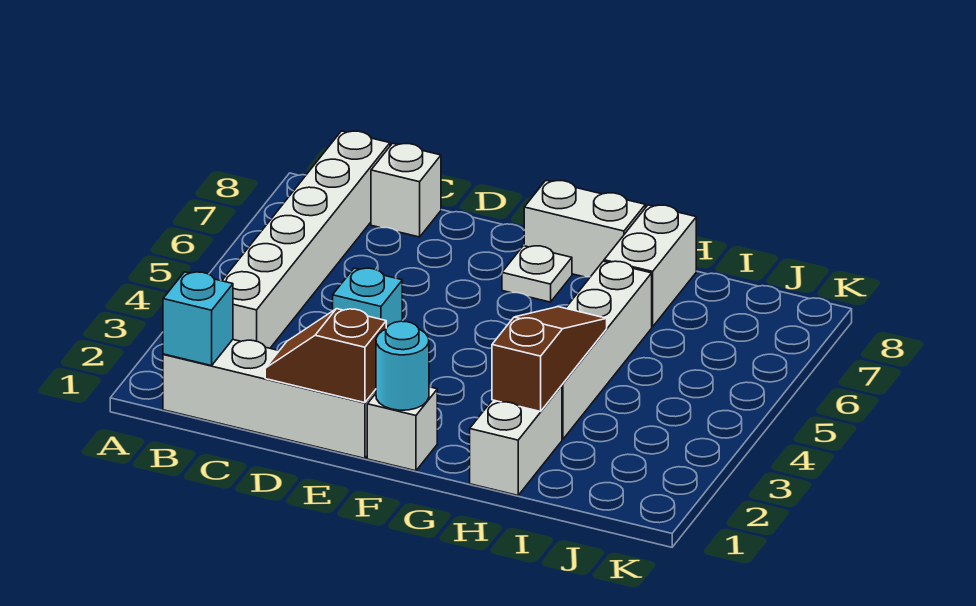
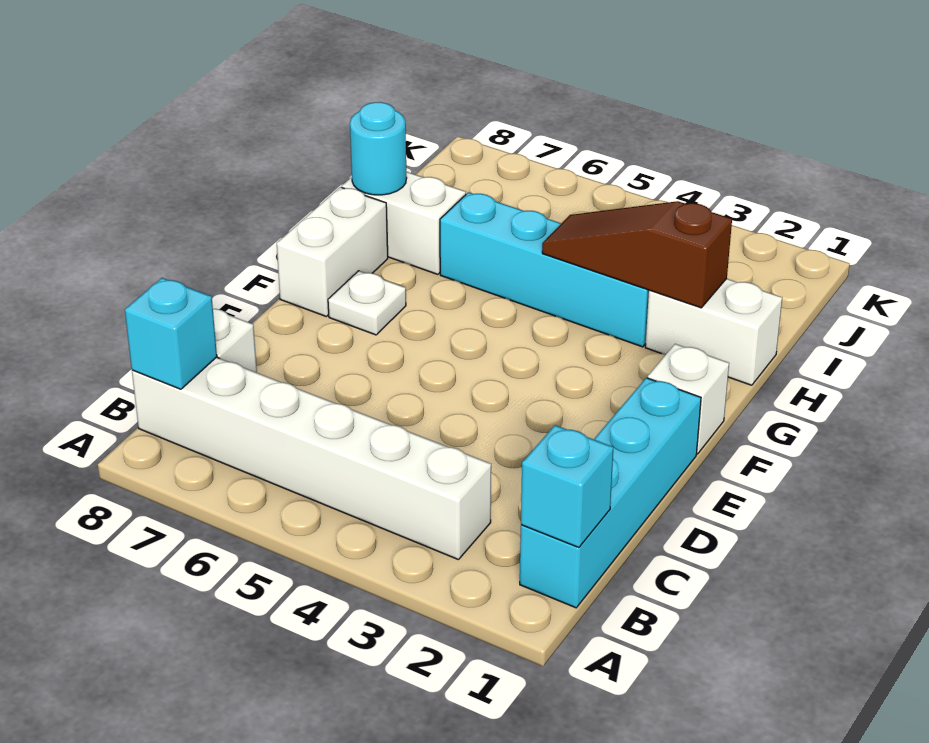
white 1x4 brick [163,340,376,459] -> cyan 1x4 brick [520,378,701,608]
brown 1x2 slope [265,309,386,403] -> none
cyan 1x1 brick [333,268,402,328] -> cyan 1x1 brick moved to [125,278,217,389]
cyan 1x1 round brick [376,321,429,410] -> cyan 1x1 round brick moved to [350,102,407,195]
white 1x4 brick [562,261,652,439] -> cyan 1x4 brick [440,192,649,347]

